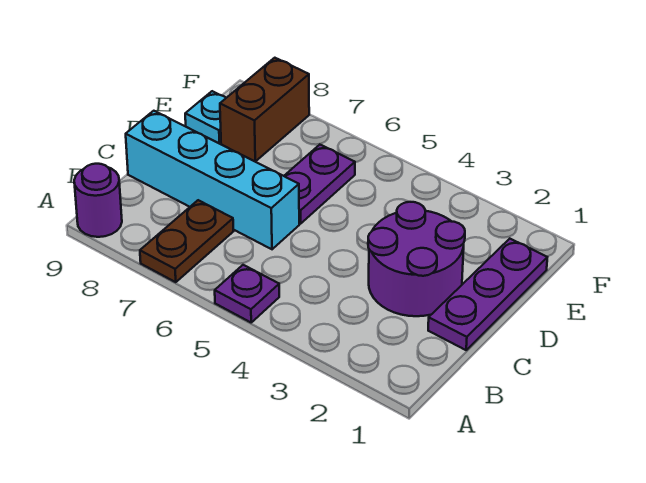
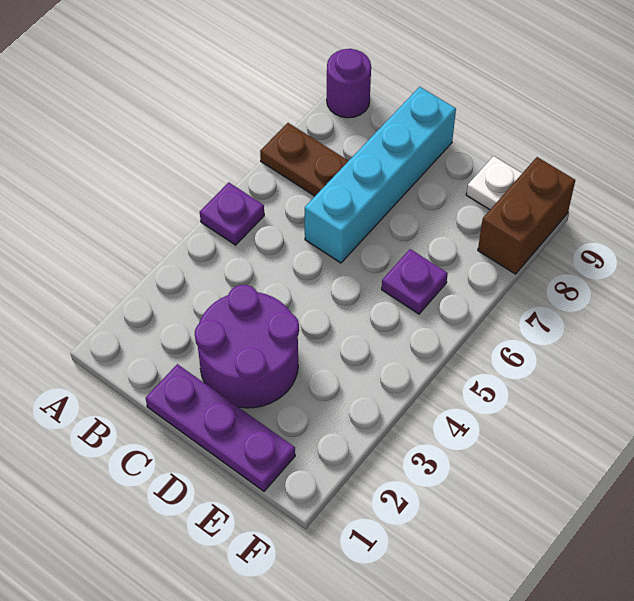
purple 1x2 plate [284,145,355,224] -> purple 1x1 plate [382,249,448,314]
brown 1x2 brick [220,58,309,162] -> brown 1x2 brick turned to [478,157,575,274]
cyan 1x1 plate [185,91,226,144] -> white 1x1 plate [466,156,522,210]

